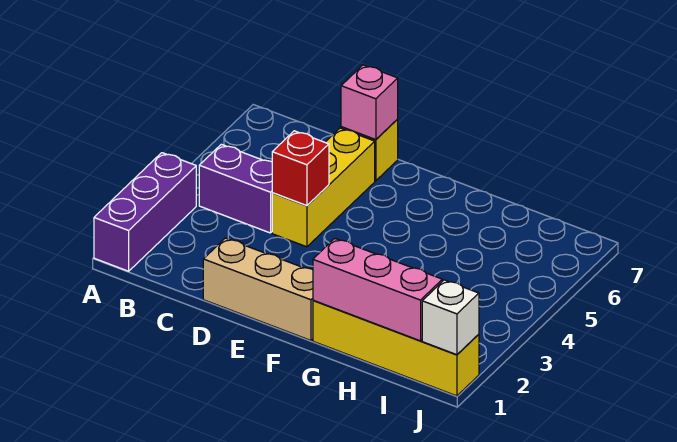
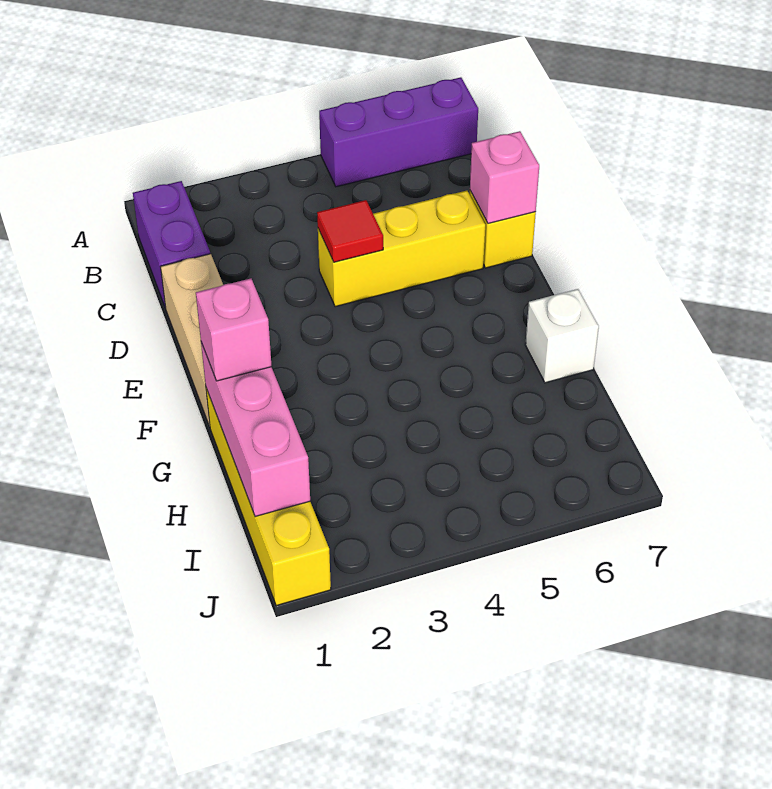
purple 1x3 brick [94,153,196,271] -> purple 1x3 brick moved to [319,77,478,187]
purple 1x2 brick [199,144,272,233] -> purple 1x2 brick moved to [133,181,210,308]
red 1x1 brick [272,131,329,206] -> red 1x1 tile [317,200,383,262]
none -> pink 1x1 brick [196,279,272,381]
white 1x1 brick [422,280,479,355] -> white 1x1 brick moved to [525,289,599,383]

